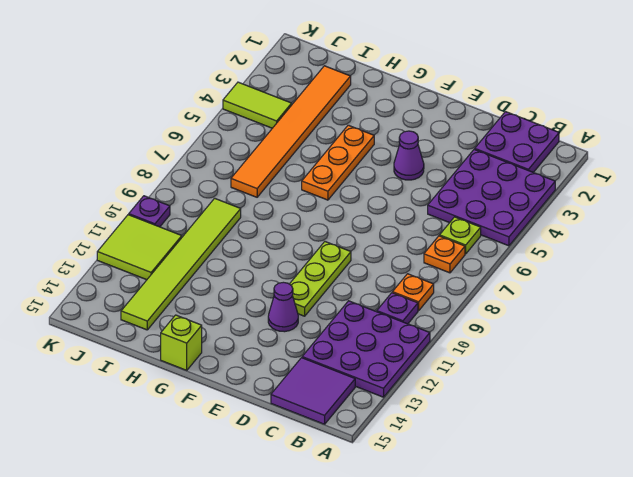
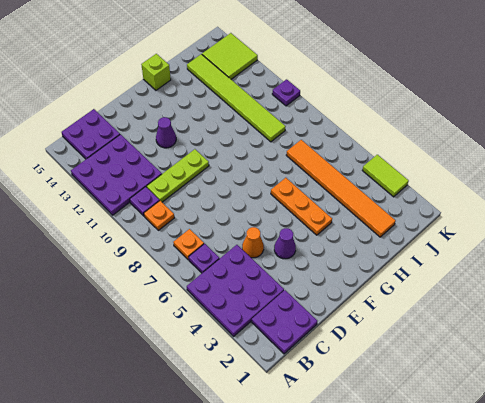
lime 1x1 plate [440,217,481,254] -> purple 1x1 plate [189,244,219,273]
purple 2x2 tile [271,358,355,424] -> purple 2x2 plate [62,109,120,159]
none -> orange 1x1 cone [242,227,264,258]
lime 1x3 plate [290,242,351,316] -> lime 1x3 plate turned to [147,149,209,202]
lime 1x2 tile [223,82,292,128] -> lime 1x2 tile turned to [362,155,409,197]
lime 2x2 tile [97,215,182,280] -> lime 2x2 tile moved to [202,33,258,79]

